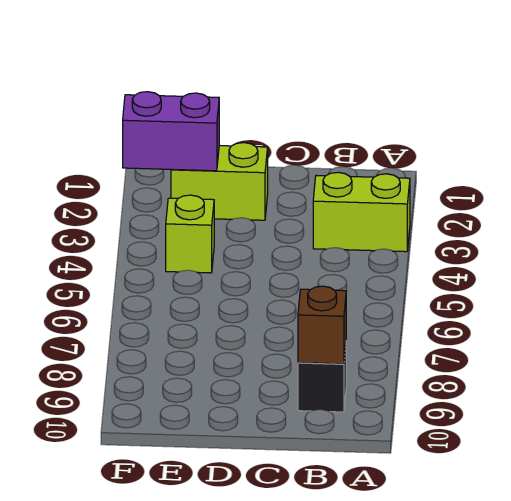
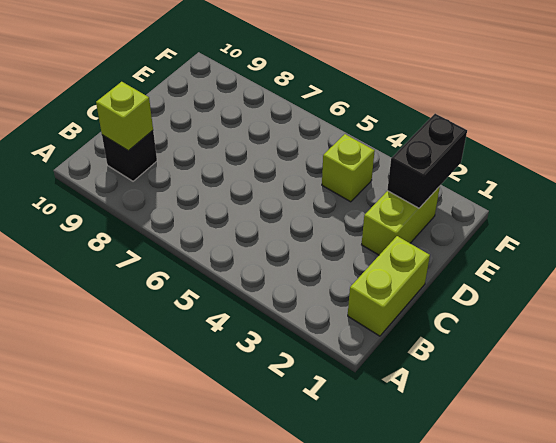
lime 1x2 brick [313,172,410,252] -> lime 1x2 brick moved to [348,236,430,336]
brown 1x1 brick [298,286,346,364] -> lime 1x1 brick [96,82,153,151]
purple 1x2 brick [123,92,219,171] -> black 1x2 brick [387,114,467,208]

